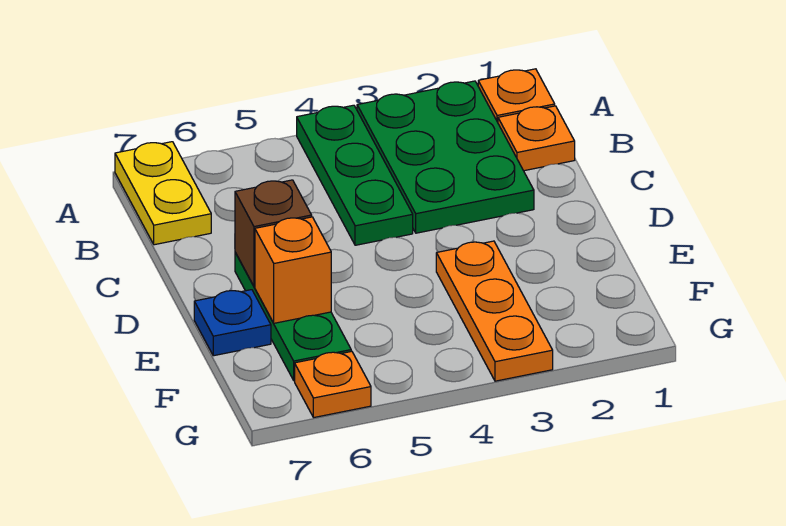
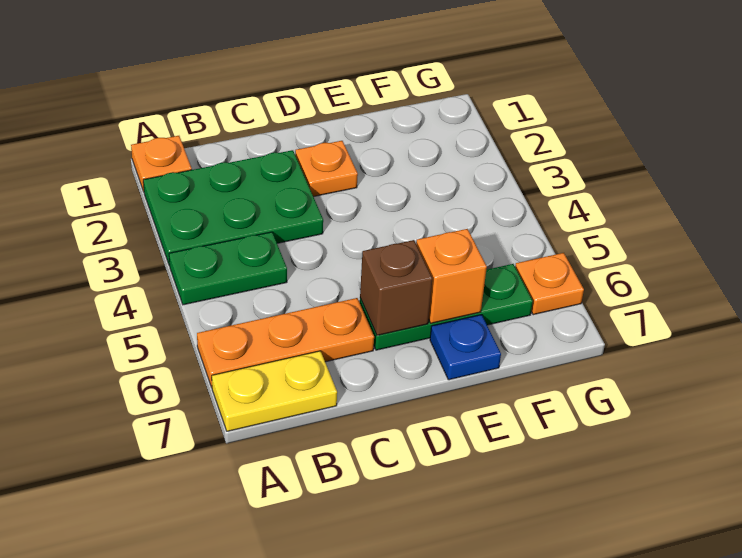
green 1x3 plate [297,105,413,245] -> green 1x2 plate [169,232,287,305]
orange 1x1 plate [498,106,575,171] -> orange 1x1 plate moved to [295,141,358,197]
orange 1x3 plate [436,241,553,381] -> orange 1x3 plate moved to [197,298,374,387]

